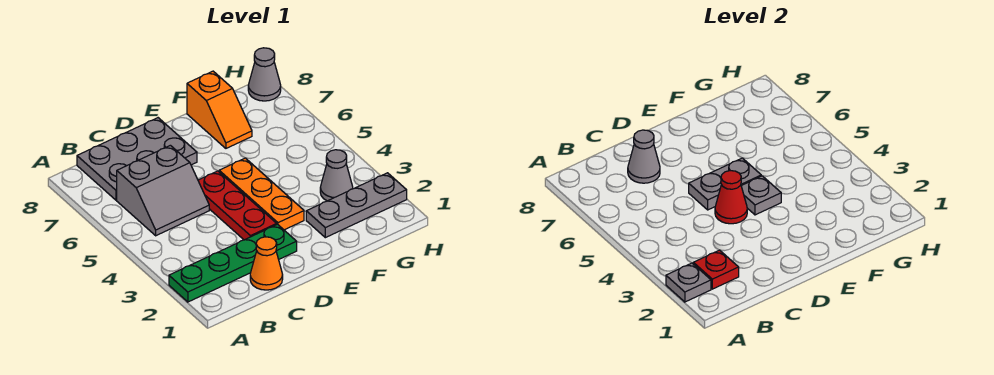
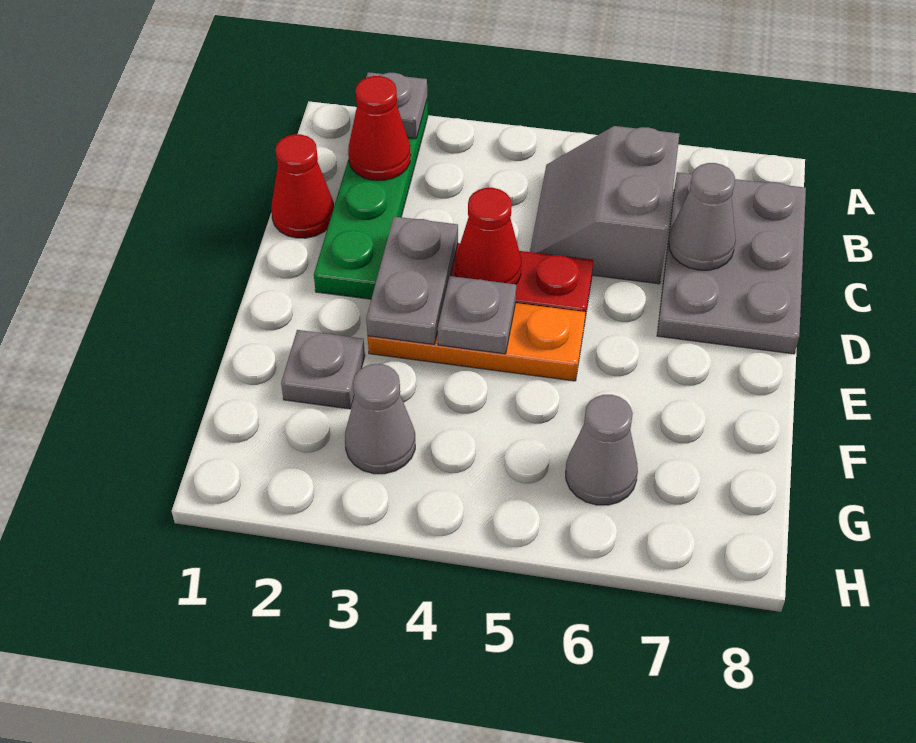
red 1x1 plate [693,250,739,289] -> red 1x1 cone [348,76,411,180]
orange 1x1 cone [250,237,283,290] -> red 1x1 cone [271,134,334,238]
grey 1x2 plate [689,158,761,210] -> grey 1x2 plate moved to [366,217,458,345]
grey 1x3 plate [306,173,407,238] -> grey 1x1 plate [281,330,365,409]
orange 1x2 slope [187,71,252,148] -> none
grey 1x1 cone [248,48,281,101] -> grey 1x1 cone moved to [566,395,638,505]

